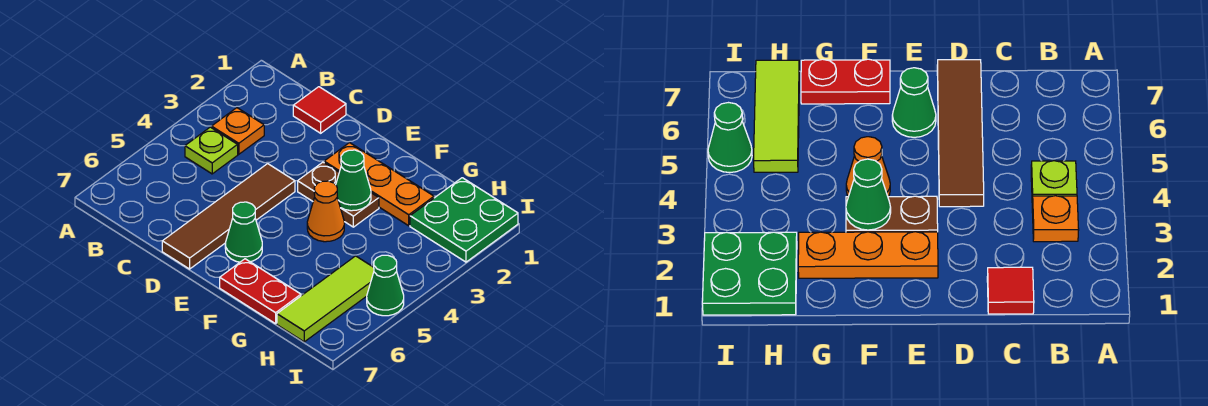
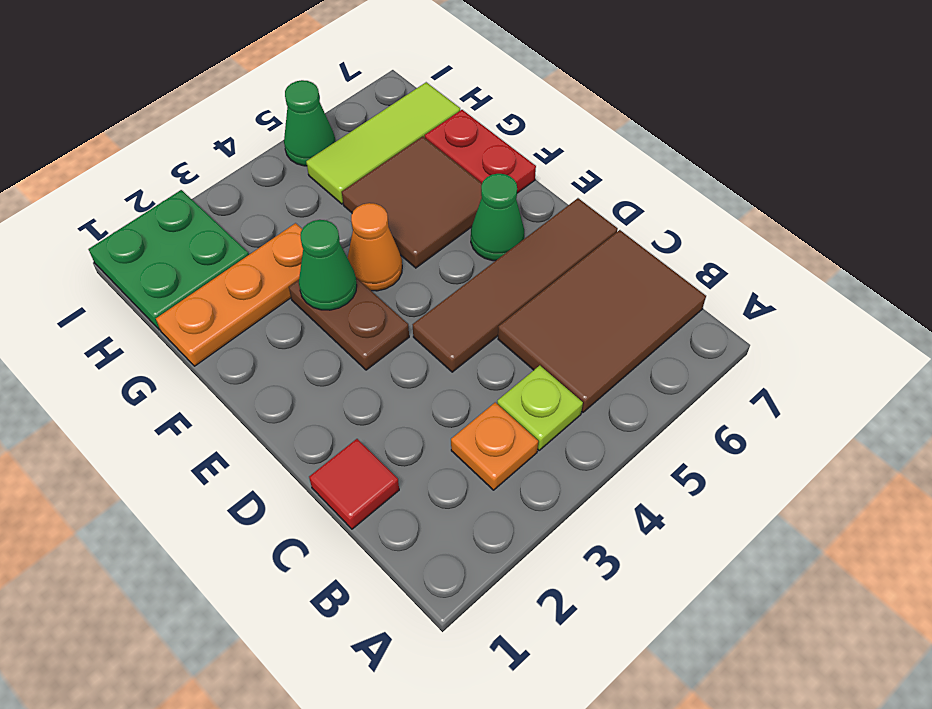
none -> brown 2x3 tile [498,230,706,412]
orange 1x3 plate [324,143,434,226] -> orange 1x3 plate turned to [156,223,303,366]
none -> brown 2x2 tile [342,136,482,268]

